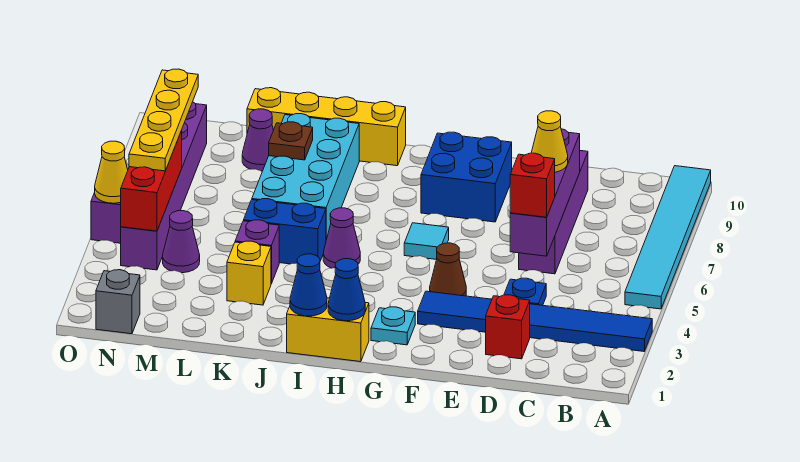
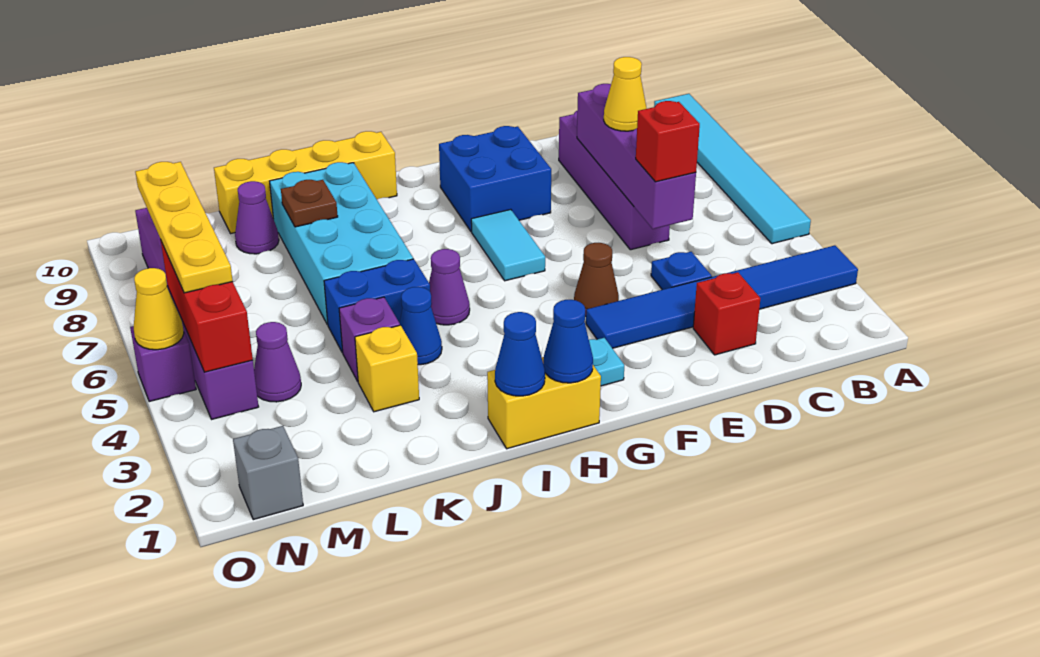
cyan 1x1 tile [404,223,449,260] -> cyan 1x2 tile [471,209,545,281]
none -> blue 1x1 cone [399,287,442,365]

